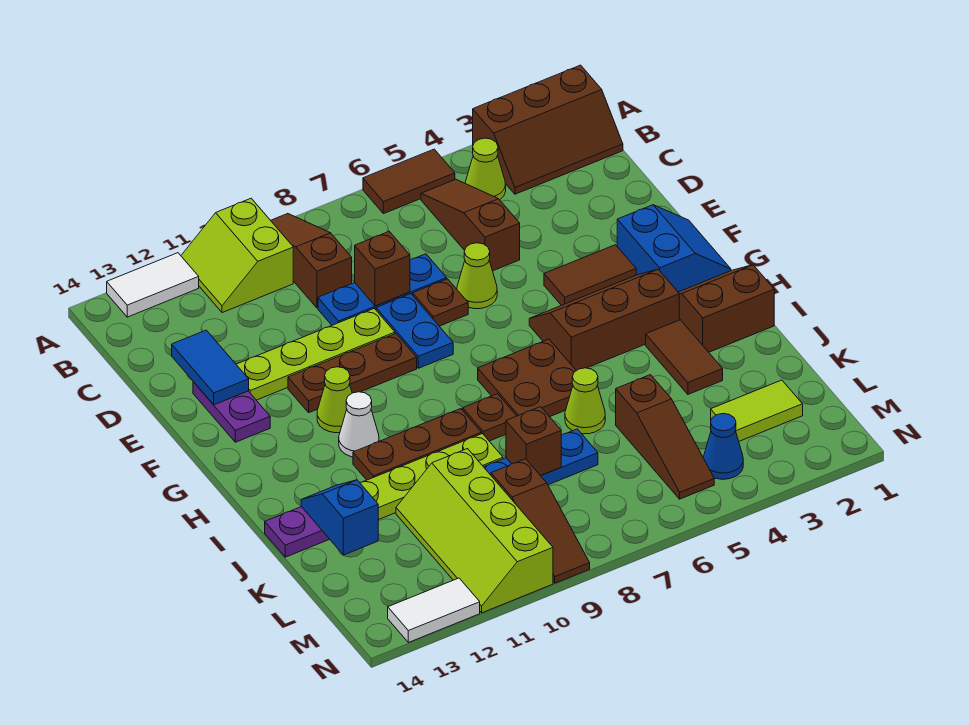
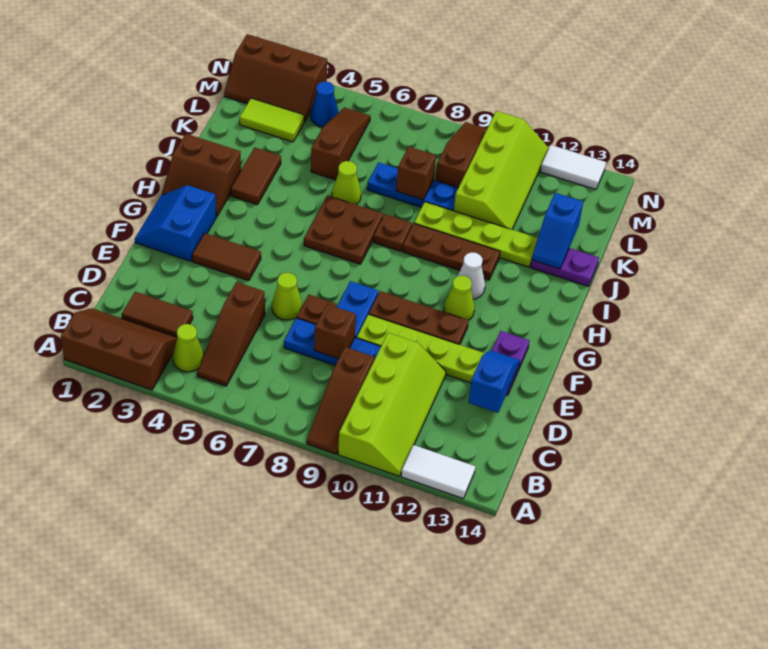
brown 1x2 tile [363,149,455,214] -> brown 1x2 tile moved to [122,292,193,337]
lime 2x2 slope [181,198,293,313] -> lime 2x4 slope [338,333,446,476]
blue 1x2 tile [172,330,249,405] -> blue 1x2 slope [468,350,520,413]
brown 2x3 slope [529,269,679,371] -> brown 2x3 slope moved to [224,34,327,121]

